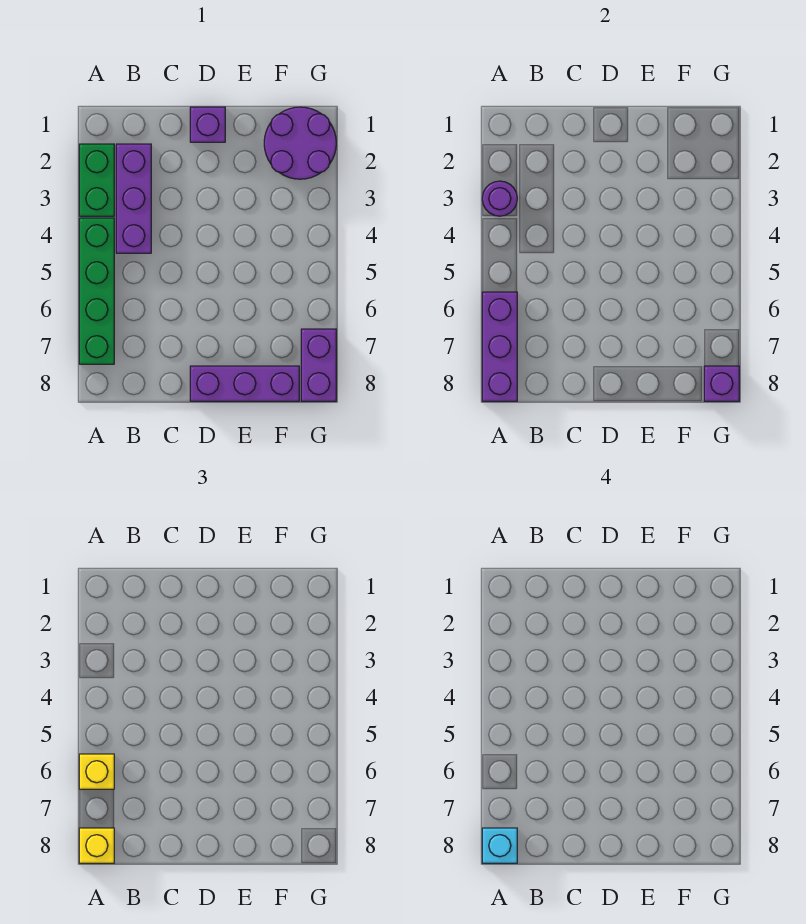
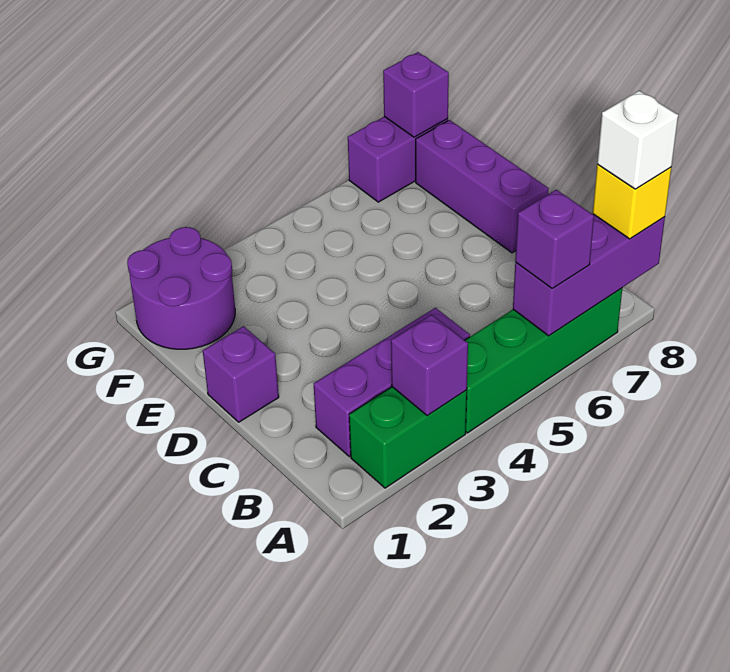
purple 1x1 round brick [482,181,517,216] -> purple 1x1 brick [391,315,468,416]
yellow 1x1 brick [79,754,114,789] -> purple 1x1 brick [515,190,594,289]
cyan 1x1 brick [482,828,517,863] -> white 1x1 brick [597,91,678,189]

